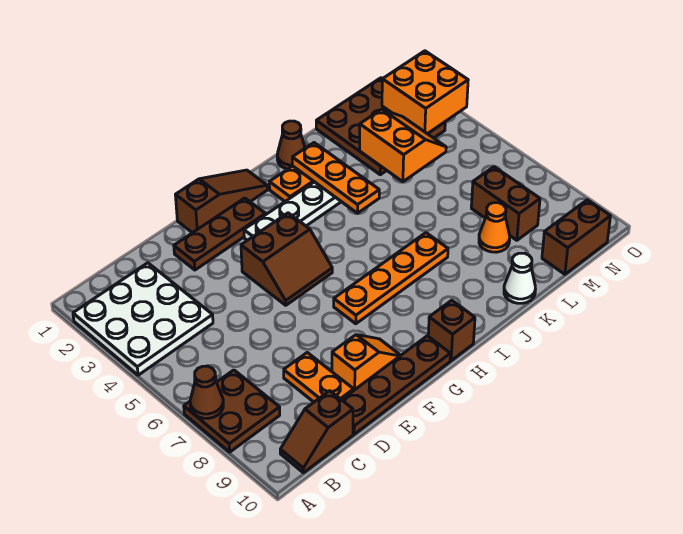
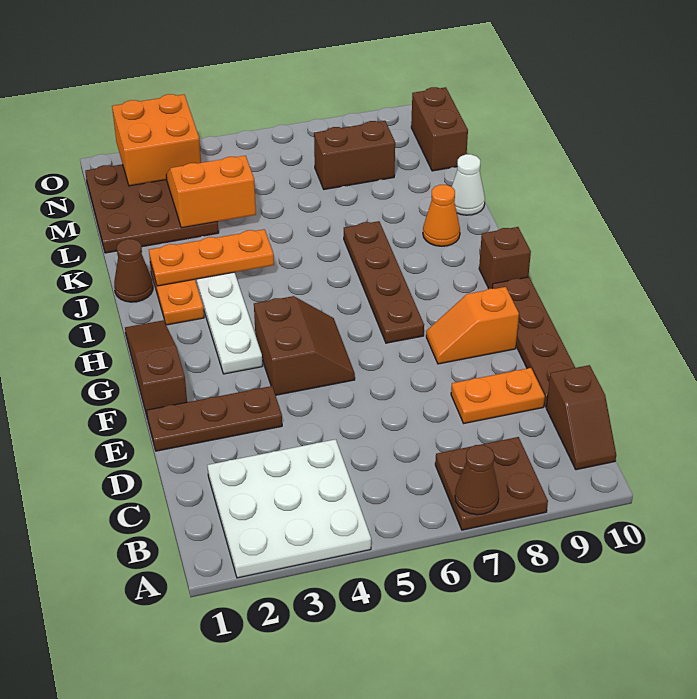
brown 1x3 plate [174,198,265,270] -> brown 1x3 plate turned to [147,386,282,451]
orange 1x2 slope [332,335,401,390] -> orange 1x2 slope turned to [426,287,519,364]
orange 1x4 plate [334,233,448,324] -> brown 1x4 plate [344,221,424,343]
orange 1x1 cone [479,203,510,252] -> orange 1x1 cone moved to [423,185,460,246]

